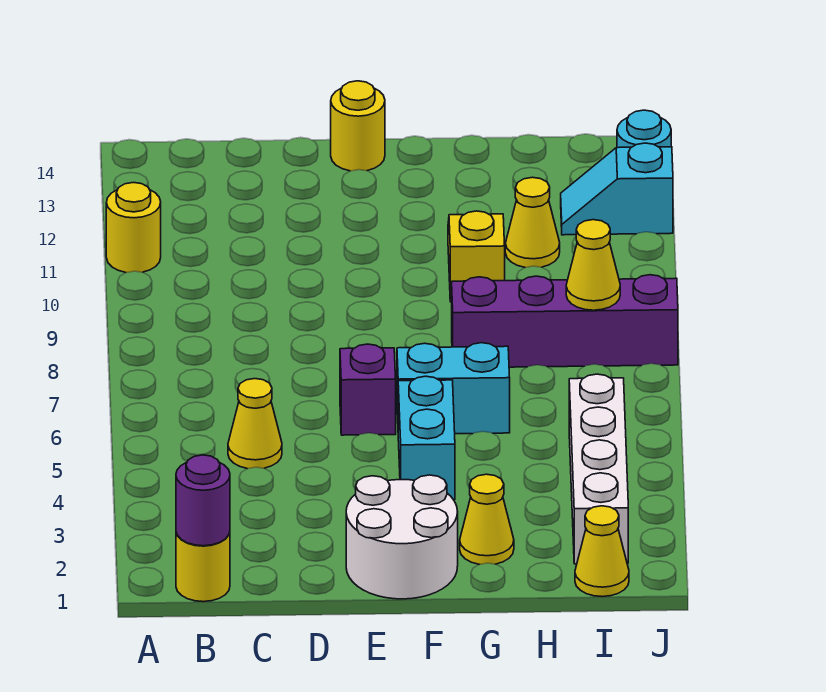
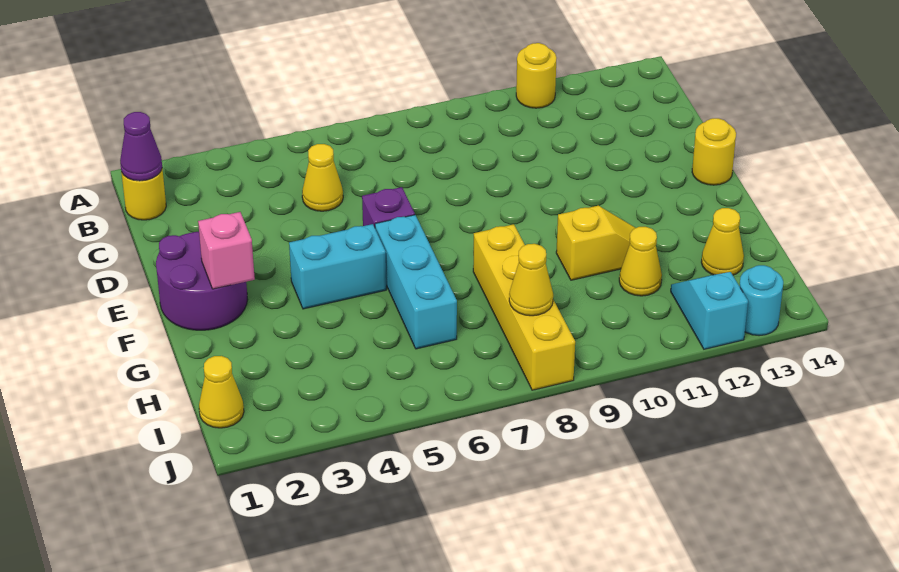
purple 1x1 round brick [176,455,230,546] -> purple 1x1 cone [120,112,162,181]
white 2x2 round brick [346,475,458,599] -> purple 2x2 round brick [156,232,248,330]
none -> pink 1x1 brick [198,212,255,289]
cyan 1x2 brick [397,343,510,434] -> cyan 1x3 brick [375,215,457,349]
yellow 1x1 cone [460,474,514,564] -> yellow 1x1 cone moved to [701,208,744,275]
purple 1x4 brick [452,275,678,367] -> yellow 1x4 brick [473,224,575,390]
white 1x4 brick [569,374,628,564] -> none

